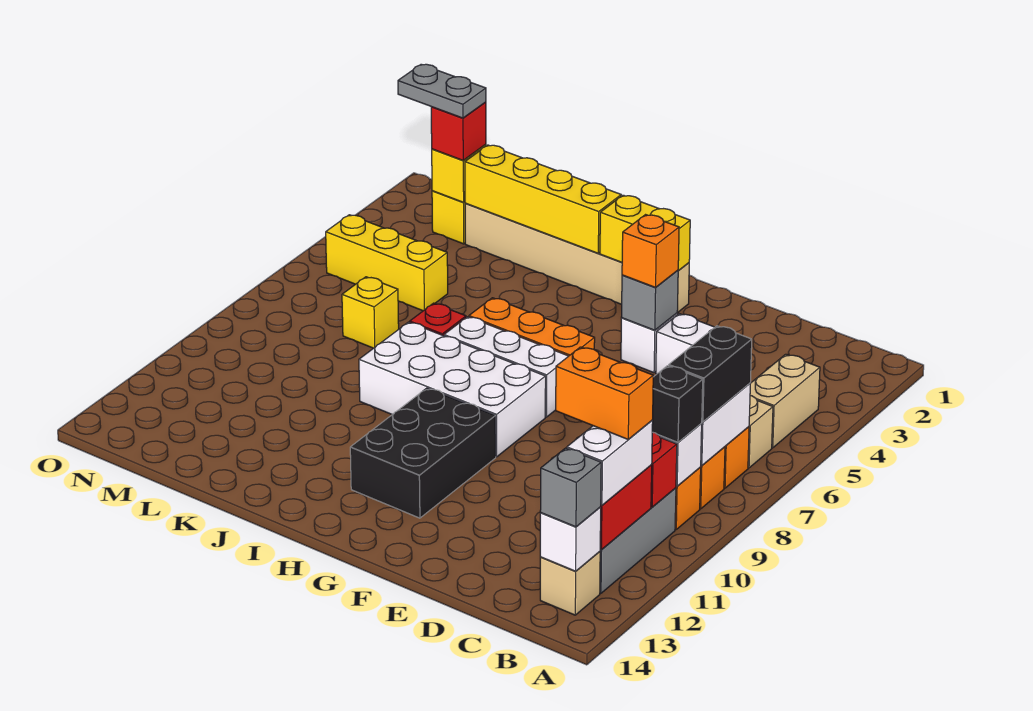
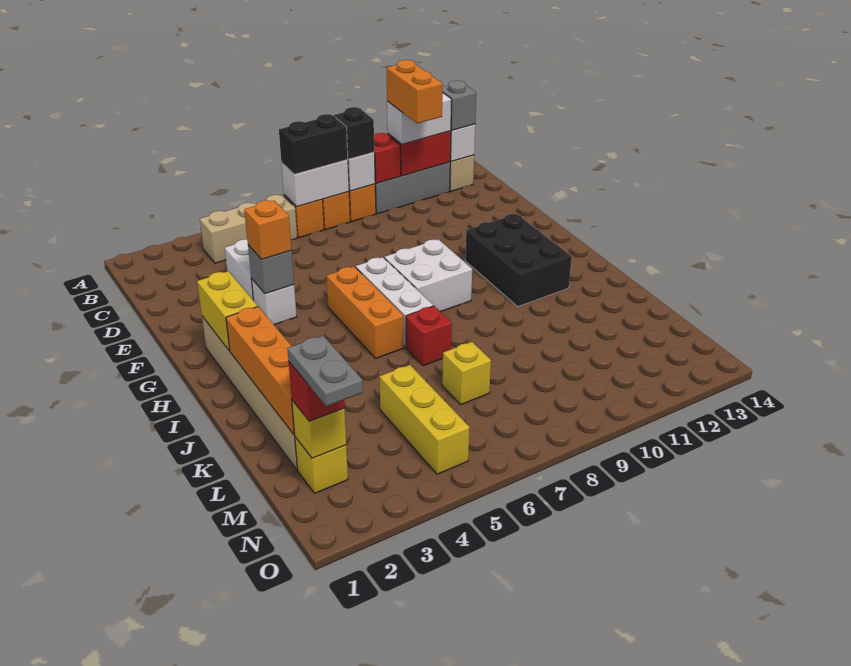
white 2x4 brick [359,322,546,457] -> white 2x2 brick [384,239,472,312]
black 2x3 brick [350,388,496,518] -> black 2x3 brick turned to [465,214,572,306]
yellow 1x4 brick [465,145,621,253] -> orange 1x4 brick [226,307,295,435]

